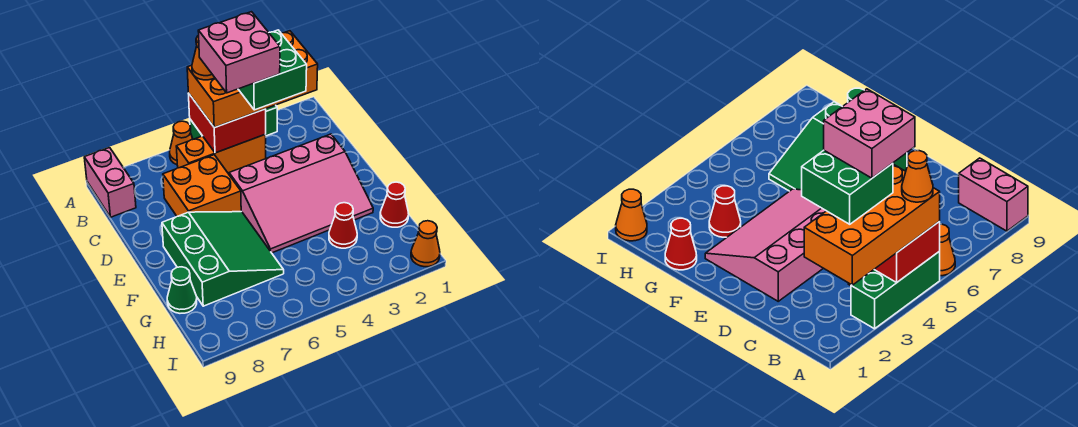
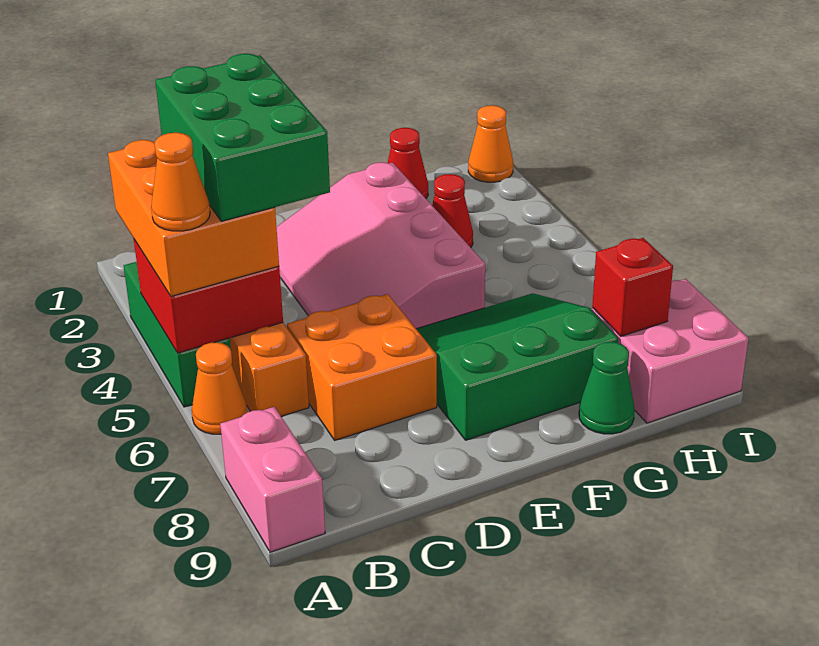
orange 2x4 brick [187,31,318,128] -> orange 2x3 brick [108,140,279,296]
pink 1x2 brick [84,148,136,217] -> pink 1x2 brick turned to [220,407,325,552]
green 2x2 brick [238,30,307,110] -> green 2x3 brick [155,54,330,221]
pink 2x2 brick [198,12,280,93] -> pink 2x2 brick moved to [592,279,748,423]
pink 3x4 slope [229,134,373,253] -> pink 3x4 slope turned to [276,162,485,329]
none -> red 1x1 brick [592,238,673,336]

